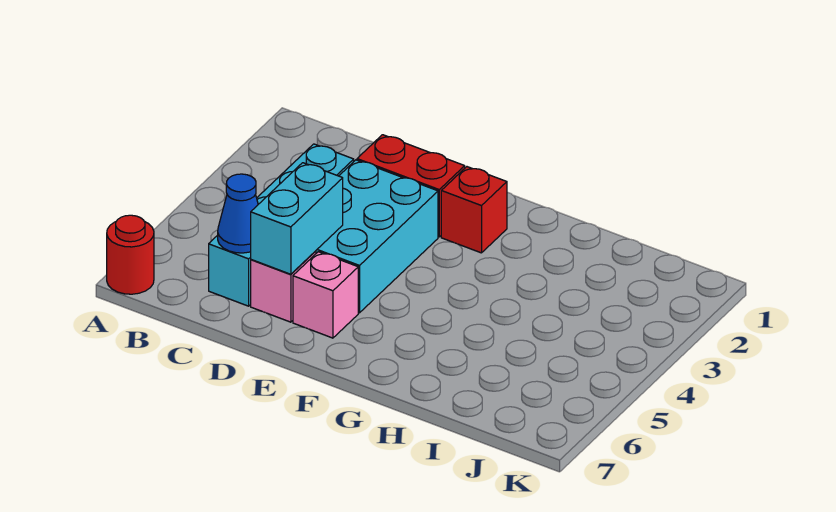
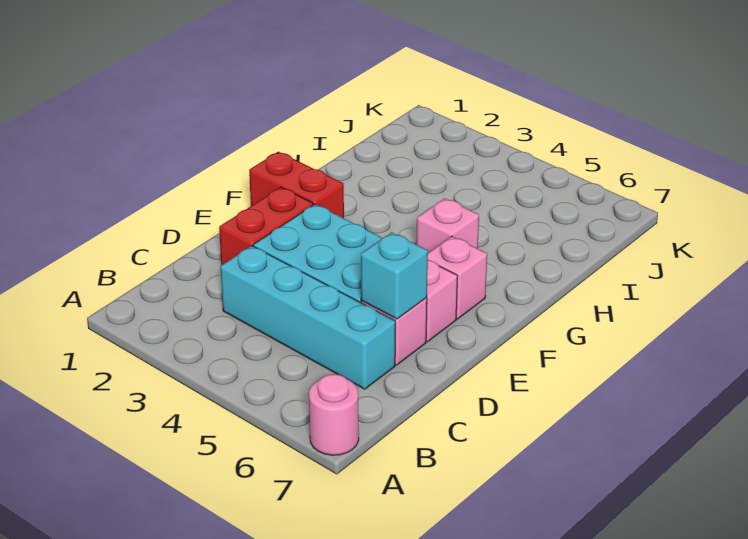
red 1x1 round brick [107,215,154,294] -> pink 1x1 round brick [309,374,359,455]
blue 1x1 cone [218,174,258,253] -> none
cyan 1x2 brick [251,163,343,274] -> cyan 1x1 brick [361,232,428,319]
red 1x1 brick [441,167,507,253] -> red 1x2 brick [249,152,344,218]
none -> pink 1x1 brick [428,236,487,319]
none -> pink 1x1 brick [416,198,479,253]

